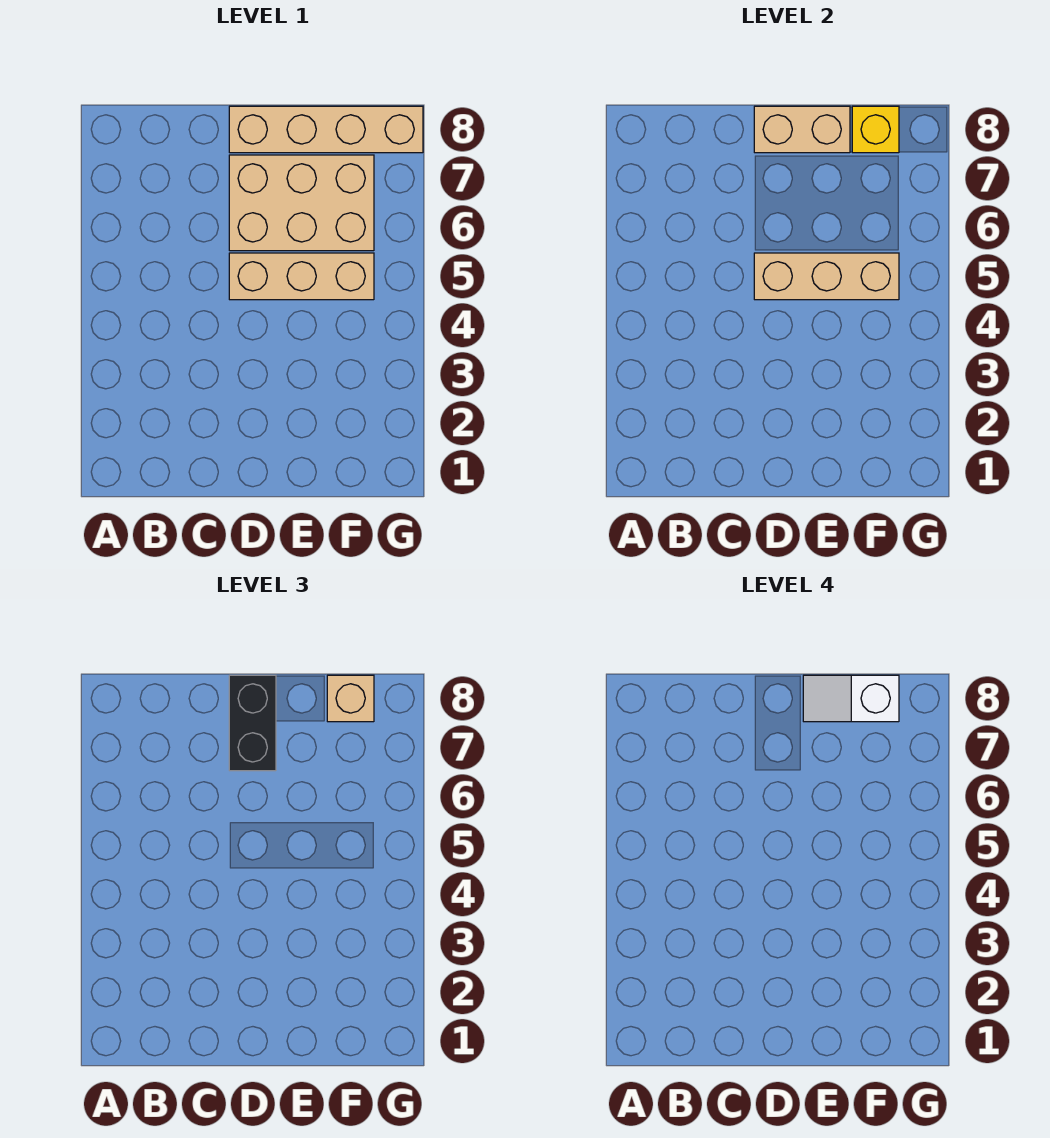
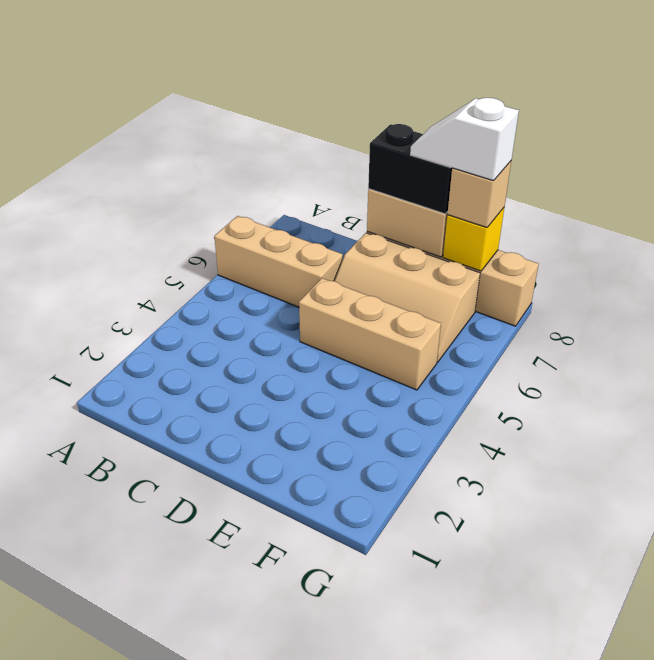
tan 1x3 brick [754,253,899,300] -> tan 1x3 brick moved to [214,216,343,307]
tan 2x3 brick [229,155,374,251] -> tan 2x3 slope [335,233,480,362]
black 1x2 brick [229,675,276,771] -> black 1x2 brick turned to [368,124,452,214]

